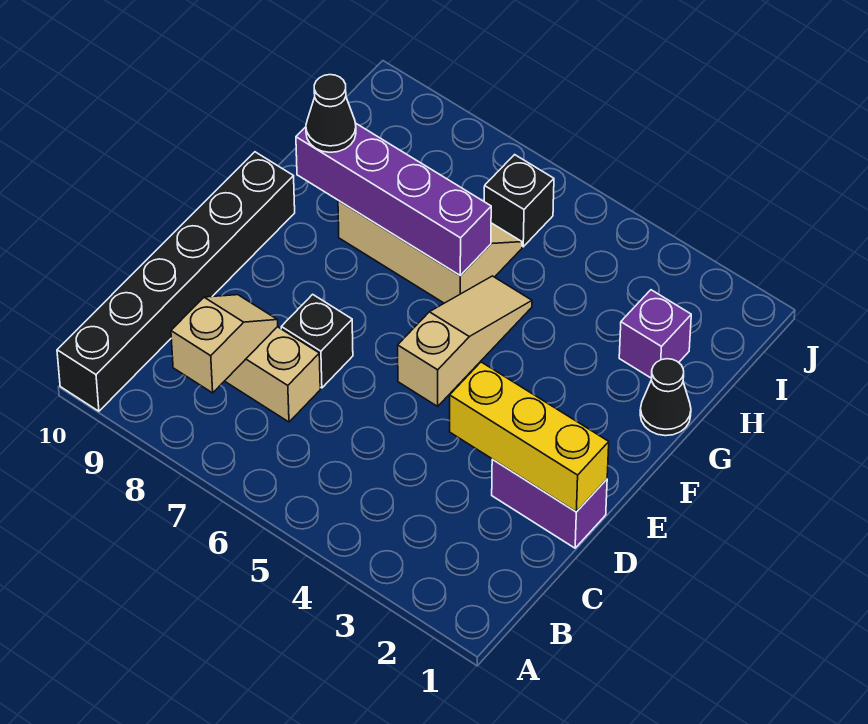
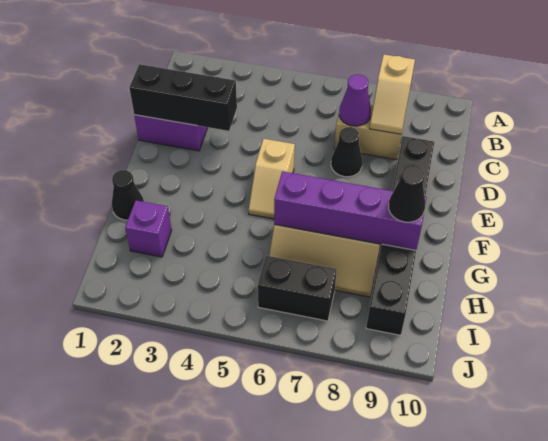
black 1x6 brick [57,152,295,411] -> black 1x6 brick moved to [366,136,434,335]
none -> purple 1x1 cone [339,75,371,126]
yellow 1x3 brick [450,362,609,512] -> black 1x3 brick [129,64,237,131]
black 1x1 brick [281,294,353,388] -> black 1x1 cone [331,127,362,177]
tan 1x3 slope [398,276,532,406] -> tan 1x2 slope [248,139,295,219]
black 1x1 brick [484,155,554,247] -> black 1x2 brick [258,256,337,321]

